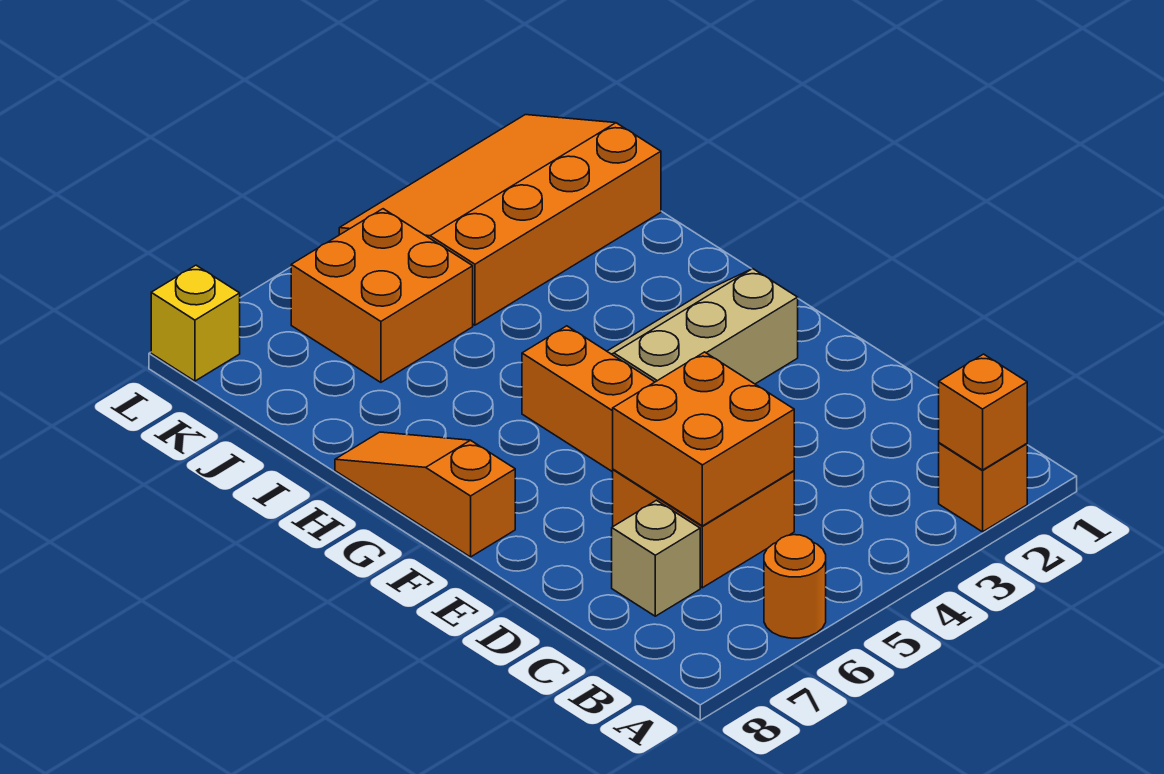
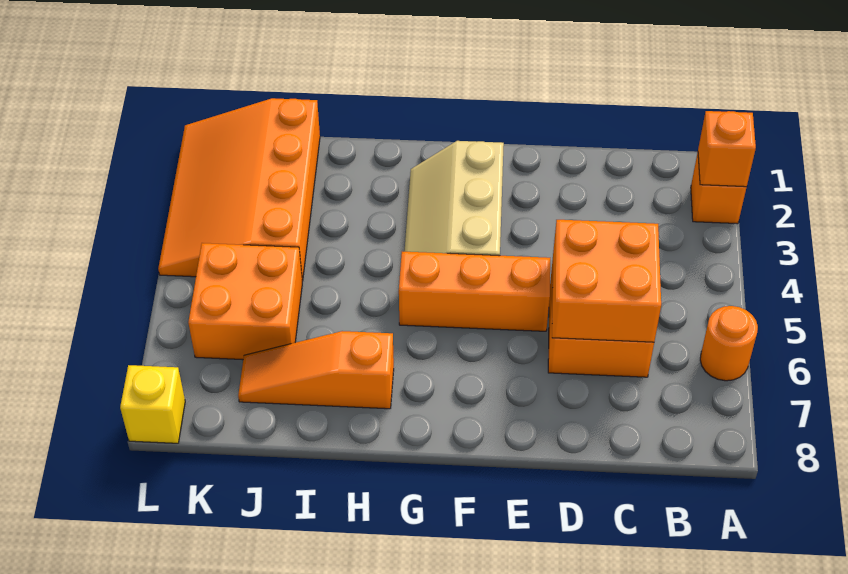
tan 1x1 brick [612,500,700,616] -> none
orange 1x3 slope [335,432,515,557] -> orange 1x3 slope moved to [238,331,394,409]

